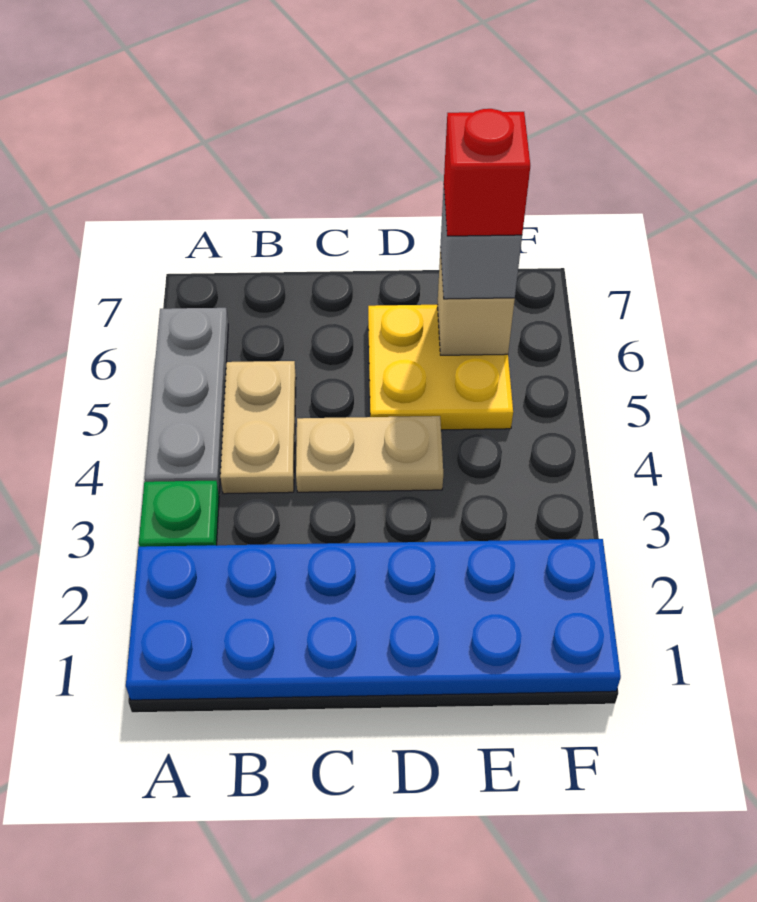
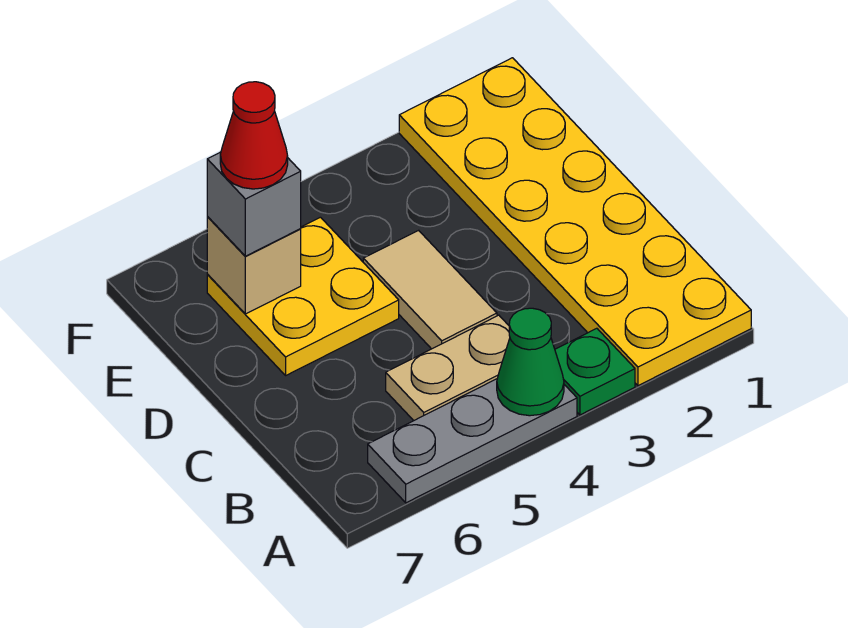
blue 2x6 plate [126,539,621,700] -> yellow 2x6 plate [399,58,751,386]
none -> green 1x1 cone [497,308,564,416]
tan 1x2 plate [296,416,443,492] -> tan 1x2 tile [363,230,497,349]
red 1x1 brick [444,109,530,236] -> red 1x1 cone [220,82,288,189]

